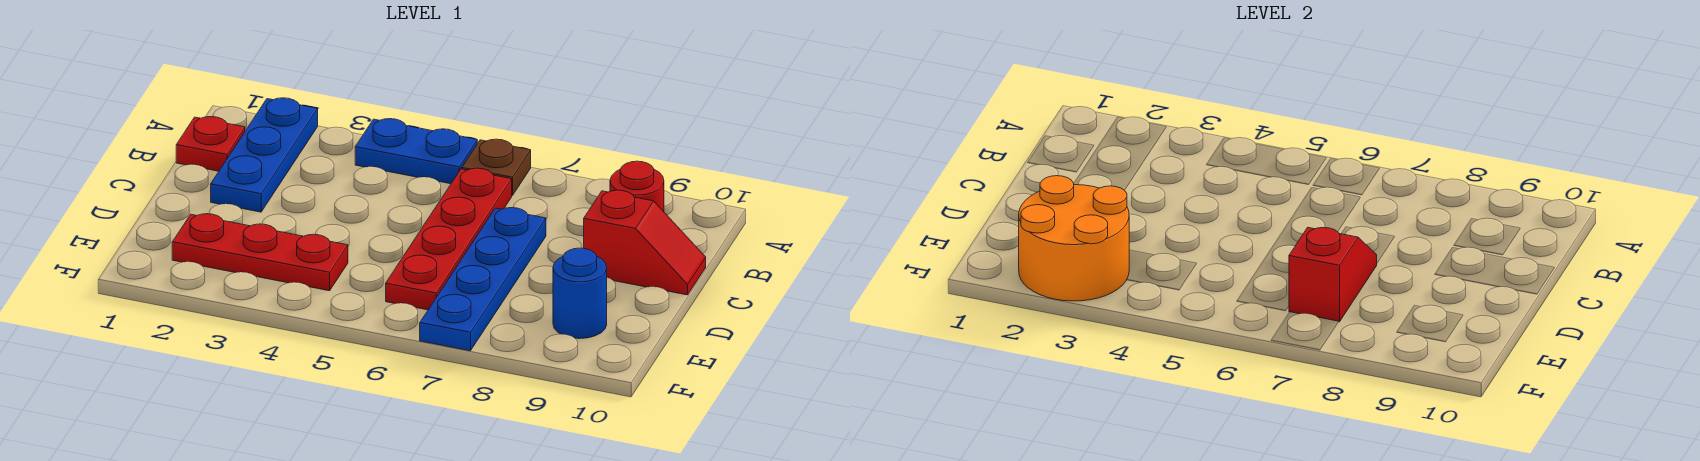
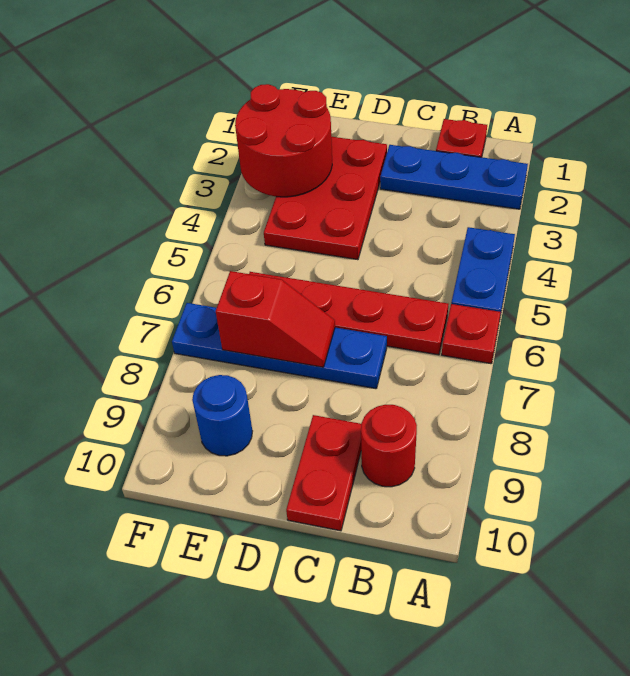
brown 1x1 plate [462,139,531,196] -> red 1x1 plate [442,304,501,364]
red 1x2 slope [584,190,706,295] -> red 1x2 plate [286,415,361,531]
red 1x3 plate [172,214,348,291] -> red 2x3 plate [264,137,387,260]
orange 2x2 round brick [1019,176,1129,301] -> red 2x2 round brick [235,84,332,197]

